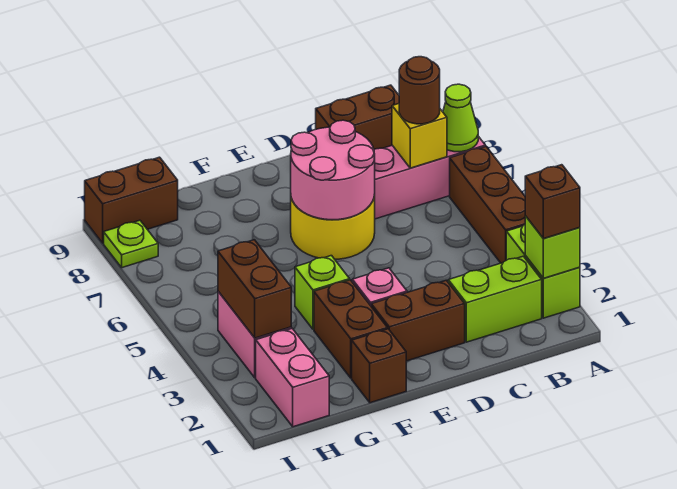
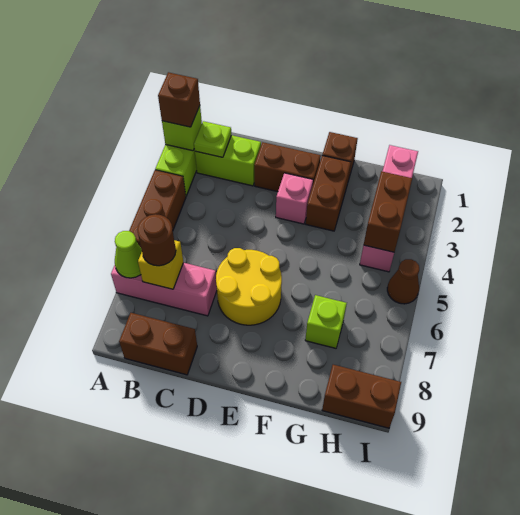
pink 2x2 round brick [291,120,375,220] -> none
lime 1x1 brick [295,256,350,329] -> lime 1x1 brick moved to [305,295,347,348]
none -> brown 1x1 cone [387,259,419,304]
lime 1x1 plate [104,220,158,268] -> lime 1x1 plate moved to [194,121,231,157]

